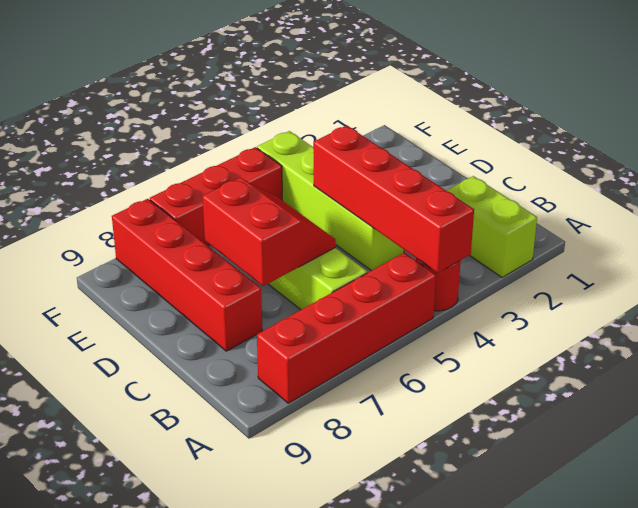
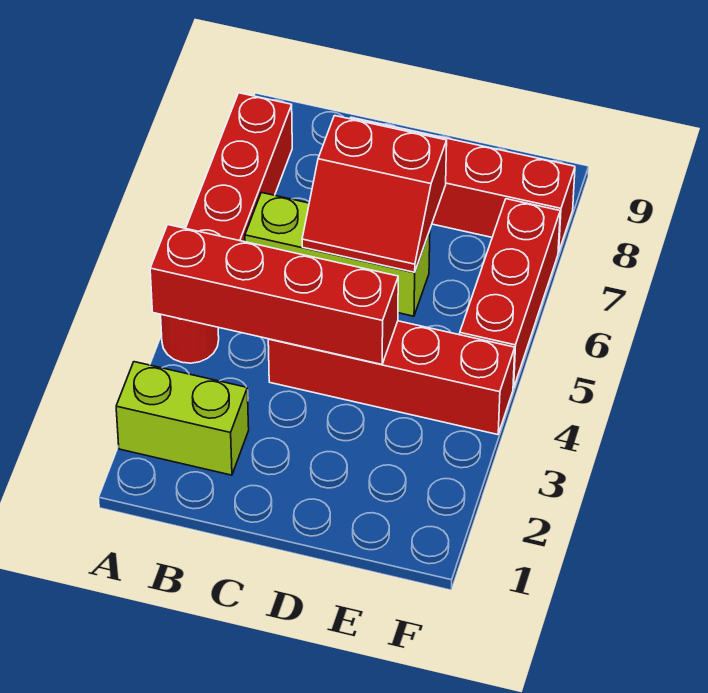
lime 1x4 brick [257,131,404,271] -> red 1x4 brick [268,321,515,435]

